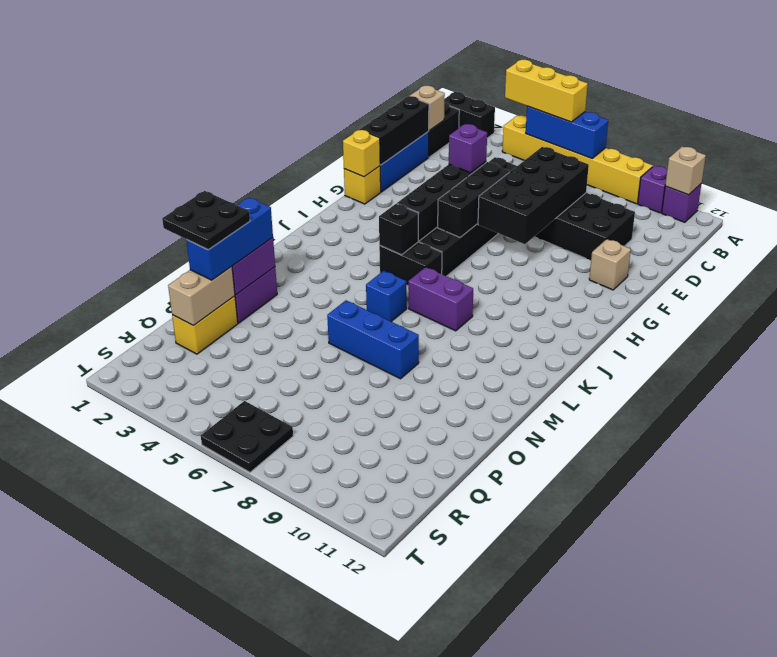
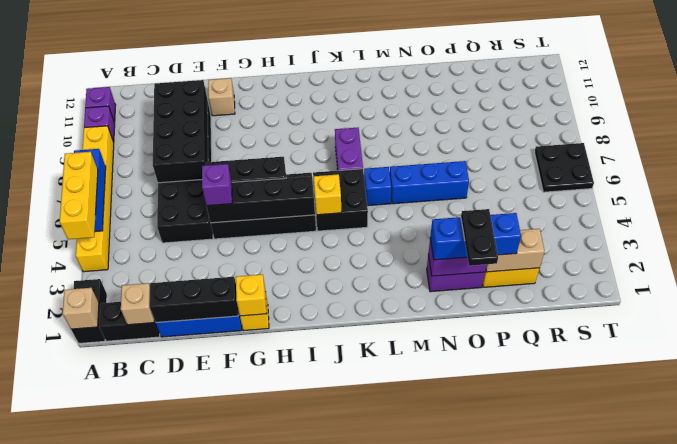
tan 1x1 brick [665,147,706,195] -> tan 1x1 brick moved to [63,288,99,329]
black 2x4 brick [478,147,589,244] -> black 2x4 brick turned to [153,80,208,183]
black 1x2 brick [379,242,442,286] -> black 2x2 brick [313,169,368,231]
black 1x1 brick [379,204,419,255] -> yellow 1x1 brick [313,174,341,215]
blue 1x3 brick [327,300,419,379] -> blue 1x3 brick turned to [390,161,469,204]
black 2x2 plate [162,191,250,250] -> black 1x2 plate [461,209,498,266]

